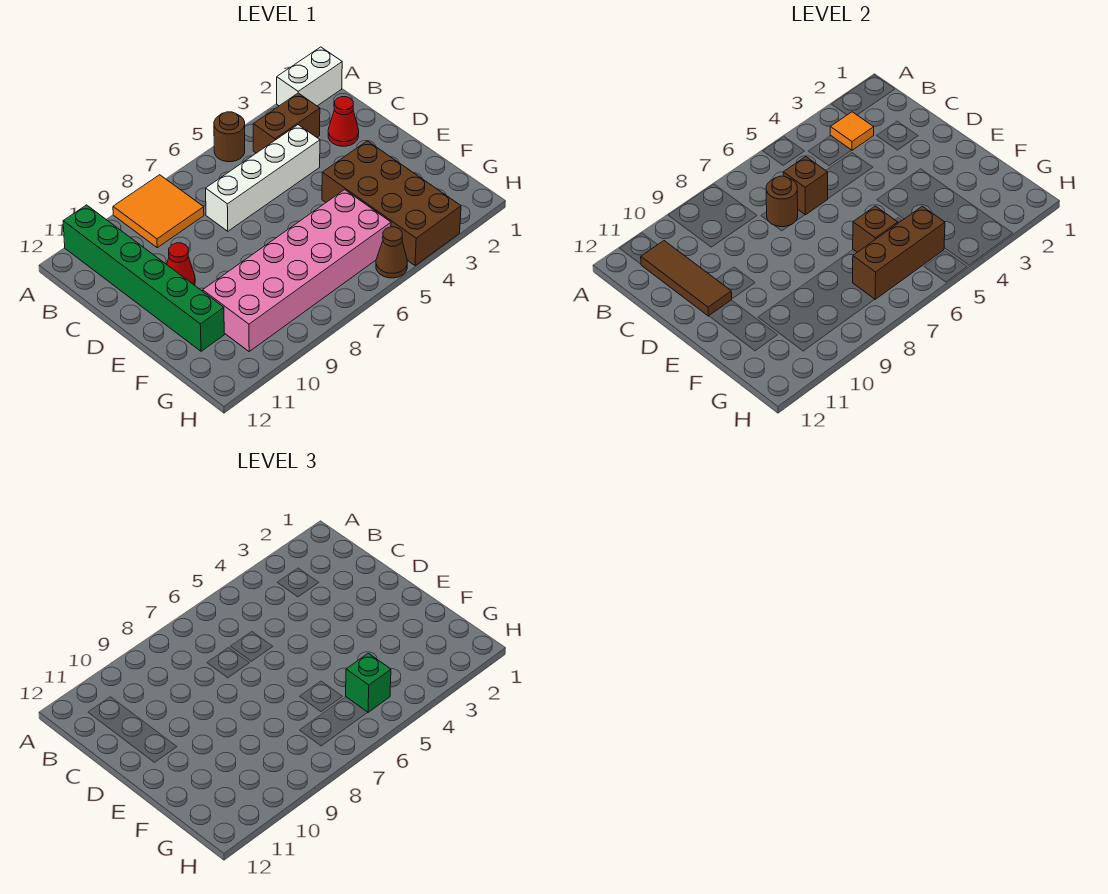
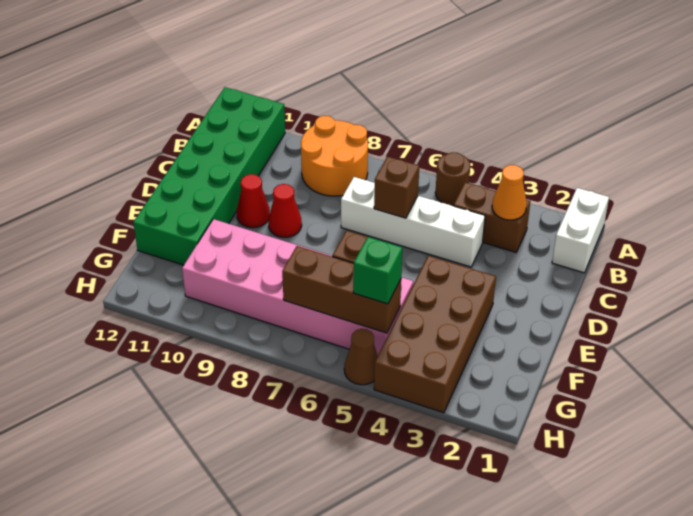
white 1x2 brick [277,47,342,106] -> white 1x2 brick turned to [552,188,609,273]
orange 2x2 tile [113,175,204,248] -> orange 2x2 round brick [301,116,368,196]
green 1x6 brick [63,205,224,351] -> green 2x6 brick [133,87,285,265]
orange 1x1 tile [830,112,874,150] -> orange 1x1 cone [492,165,527,220]
brown 1x3 tile [641,241,732,316] -> none
red 1x1 cone [328,97,359,146] -> red 1x1 cone moved to [268,184,302,237]
brown 1x1 round brick [766,176,798,227] -> none

